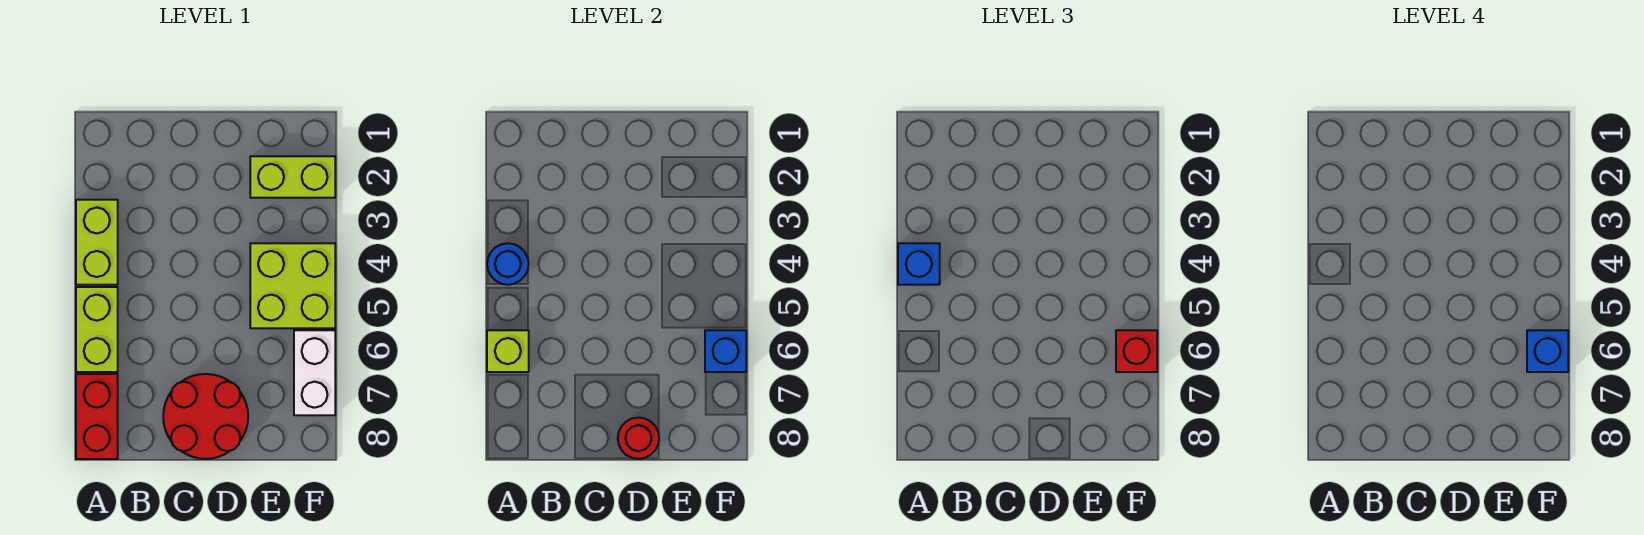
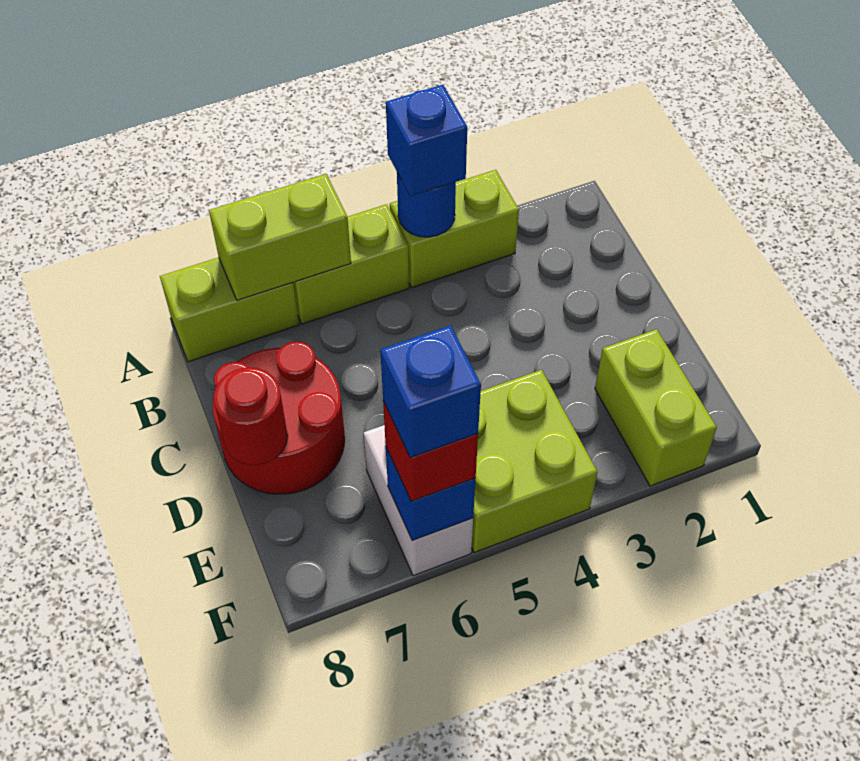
lime 1x1 brick [487,330,529,372] -> lime 1x2 brick [209,174,351,300]
red 1x2 brick [76,374,118,459] -> lime 1x2 brick [160,258,299,362]
white 1x2 brick [294,330,335,415] -> white 1x2 brick turned to [364,425,473,576]

